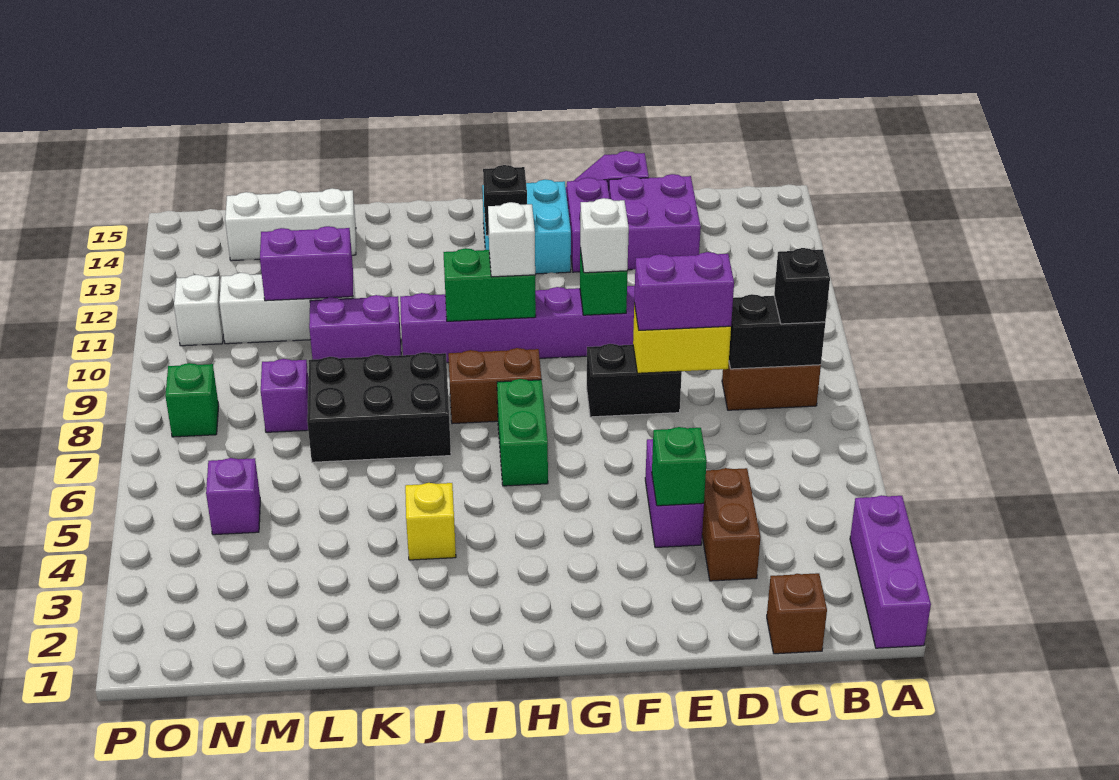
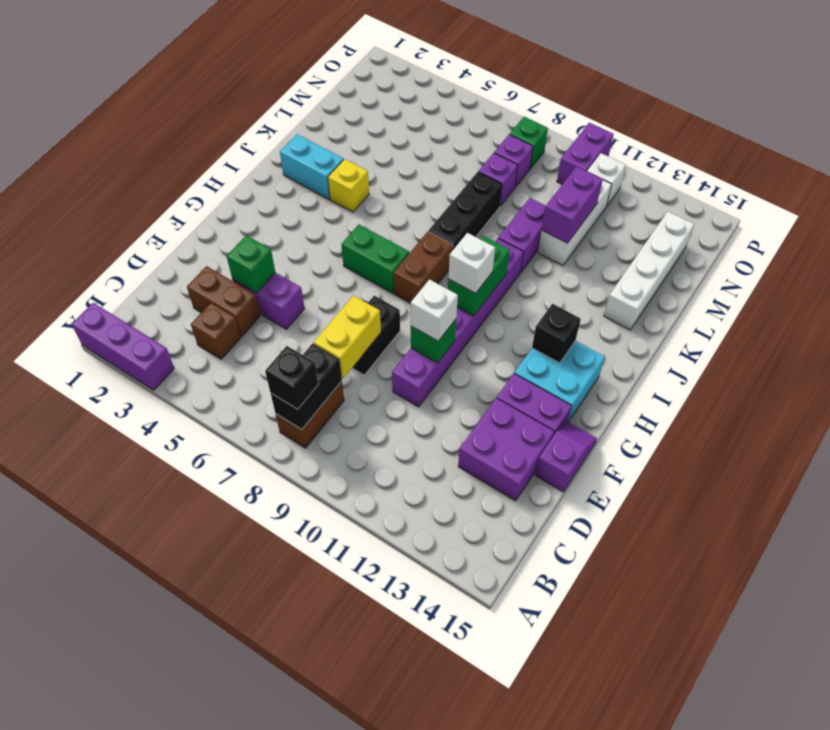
brown 1x1 brick [767,573,827,654] -> brown 1x1 brick moved to [191,303,241,359]
purple 1x2 brick [634,252,734,330] -> purple 1x2 brick moved to [557,123,614,184]
none -> cyan 1x2 brick [280,134,344,199]
black 2x3 brick [307,352,451,462] -> black 1x3 brick [429,172,502,250]
white 1x3 brick [225,188,356,261] -> white 1x4 brick [604,212,694,330]
purple 1x1 brick [206,458,260,535] -> purple 1x1 brick moved to [494,134,533,187]

